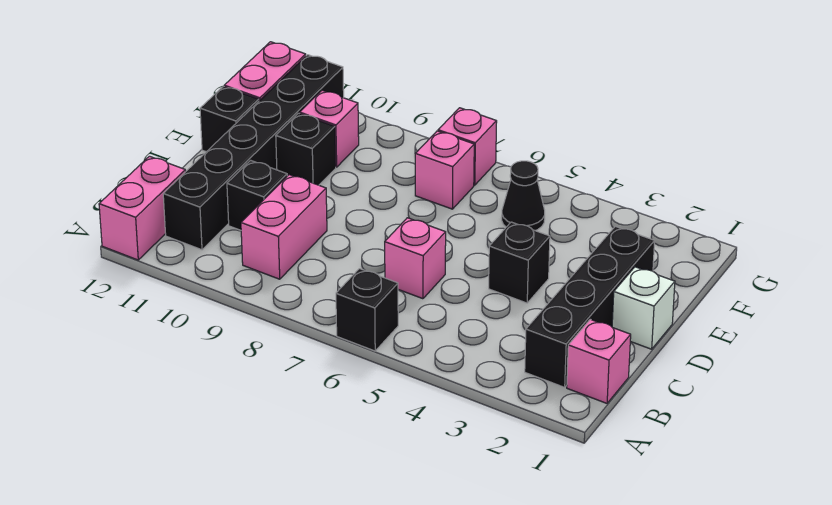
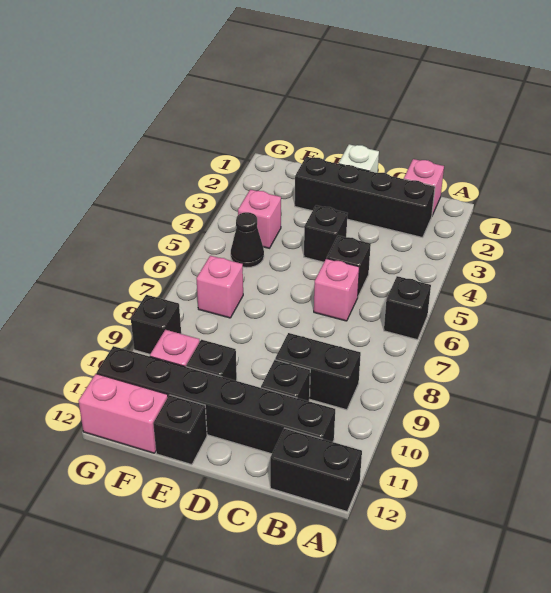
pink 1x2 brick [99,156,186,260] -> black 1x2 brick [270,428,362,511]
pink 1x2 brick [241,175,327,279] -> black 1x2 brick [275,333,361,410]
none -> black 1x1 brick [327,236,371,296]
pink 1x1 brick [438,108,497,185] -> pink 1x1 brick moved to [238,189,281,248]
none -> black 1x1 brick [131,295,181,354]

